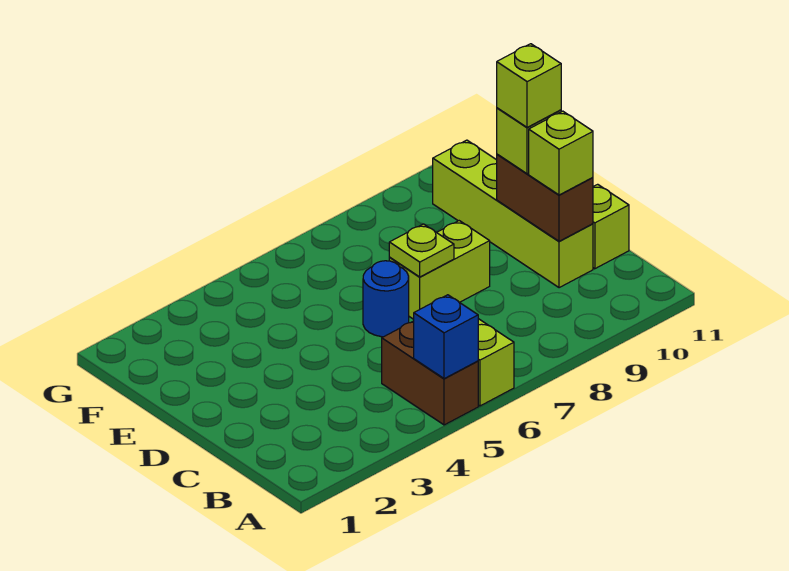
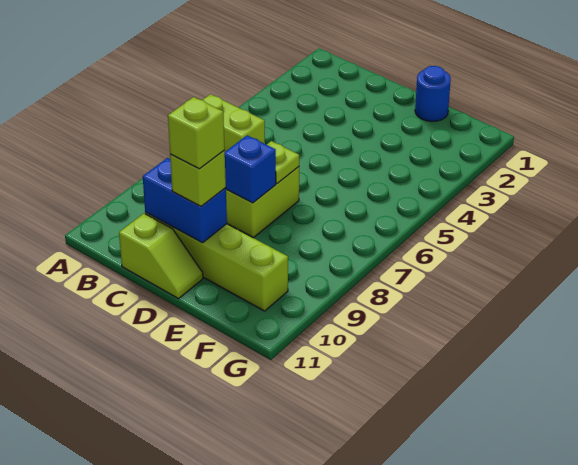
brown 1x2 brick [382,321,478,425] -> none
blue 1x1 brick [414,295,478,379] -> blue 1x1 brick moved to [225,135,276,203]
brown 1x2 brick [497,154,593,241] -> blue 1x2 brick [143,158,227,243]
lime 1x1 brick [529,111,593,195] -> none
blue 1x1 round brick [363,261,409,337] -> blue 1x1 round brick moved to [415,66,451,121]

